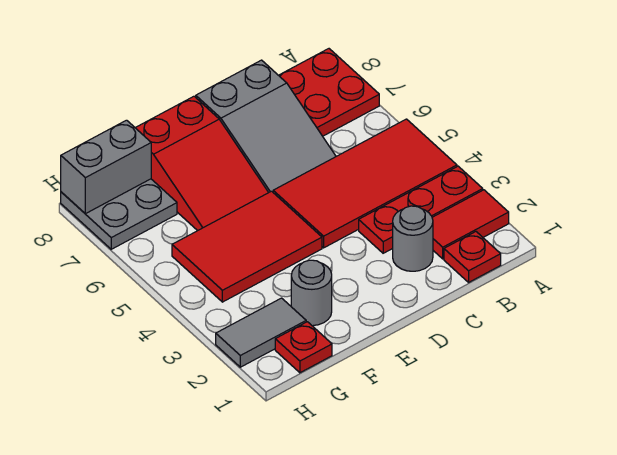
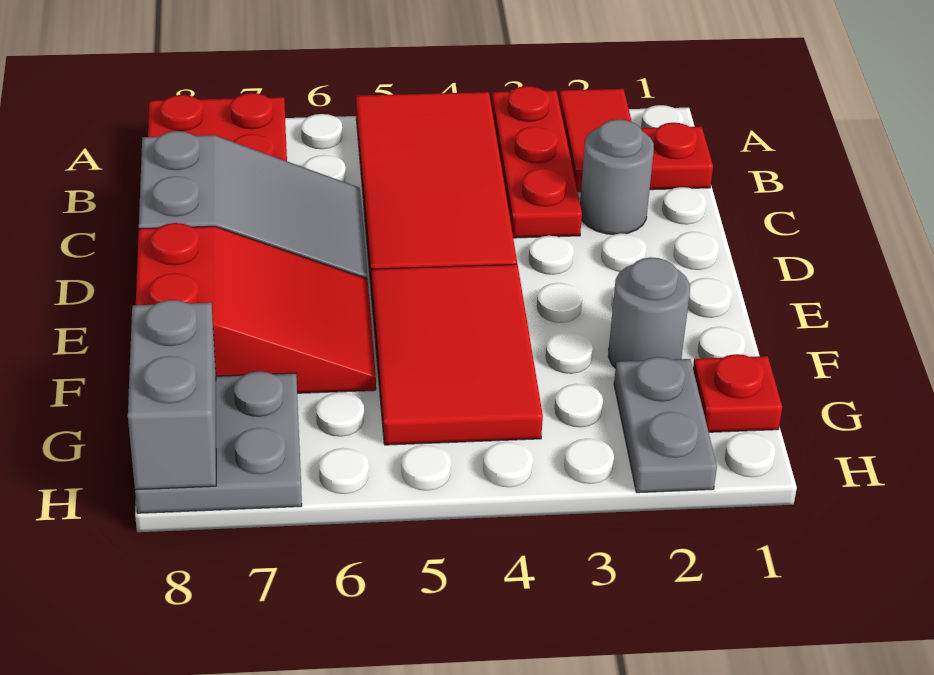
grey 1x2 tile [216,298,306,367] -> grey 1x2 plate [614,357,717,493]

